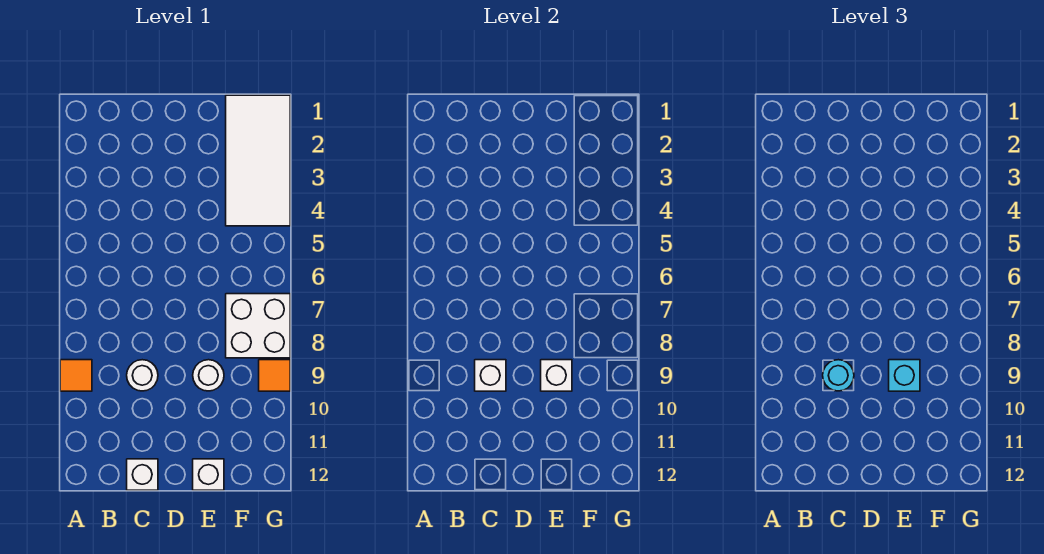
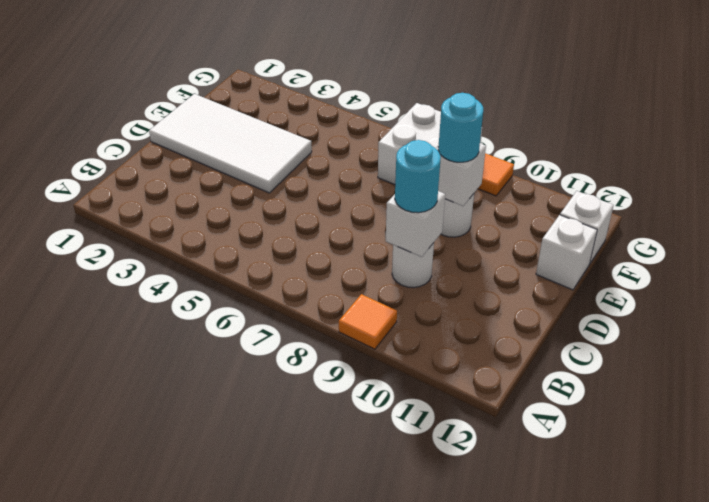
white 1x1 brick [127,459,158,490] -> white 1x1 brick moved to [560,191,614,263]
cyan 1x1 brick [889,360,920,391] -> cyan 1x1 round brick [438,93,483,162]
white 2x4 tile [226,95,290,226] -> white 2x4 tile moved to [149,94,312,193]

